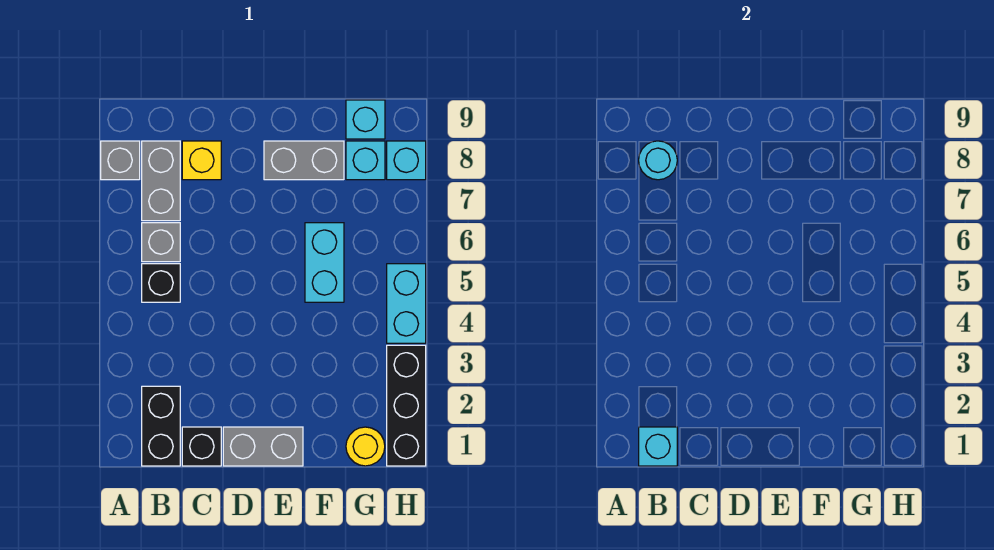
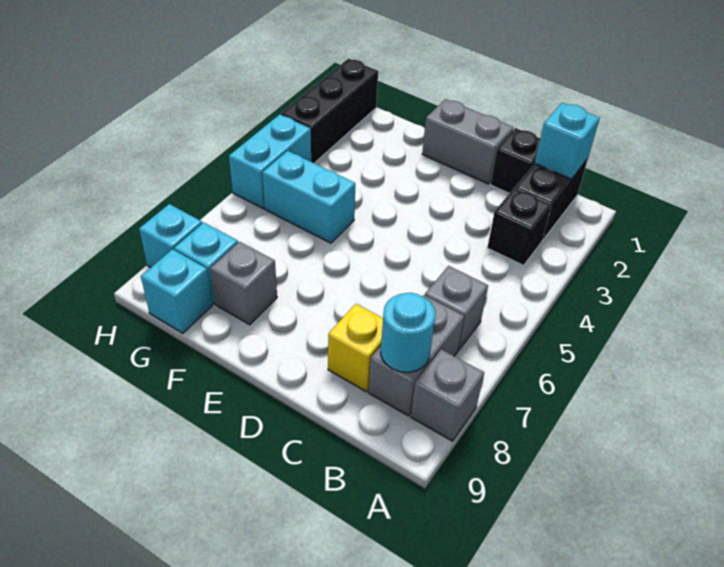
black 1x1 brick [142,264,180,302] -> black 1x1 brick moved to [487,188,551,265]
grey 1x2 brick [264,141,344,180] -> grey 1x1 brick [210,242,277,325]
cyan 1x2 brick [305,223,344,302] -> cyan 1x2 brick turned to [262,151,355,243]
yellow 1x1 round brick [346,427,385,466] -> none

